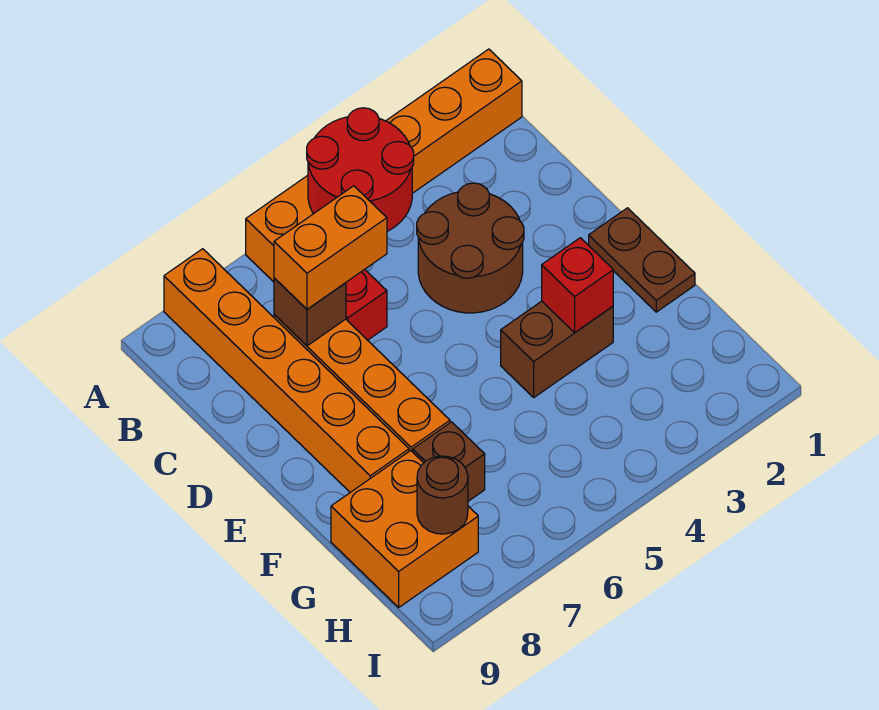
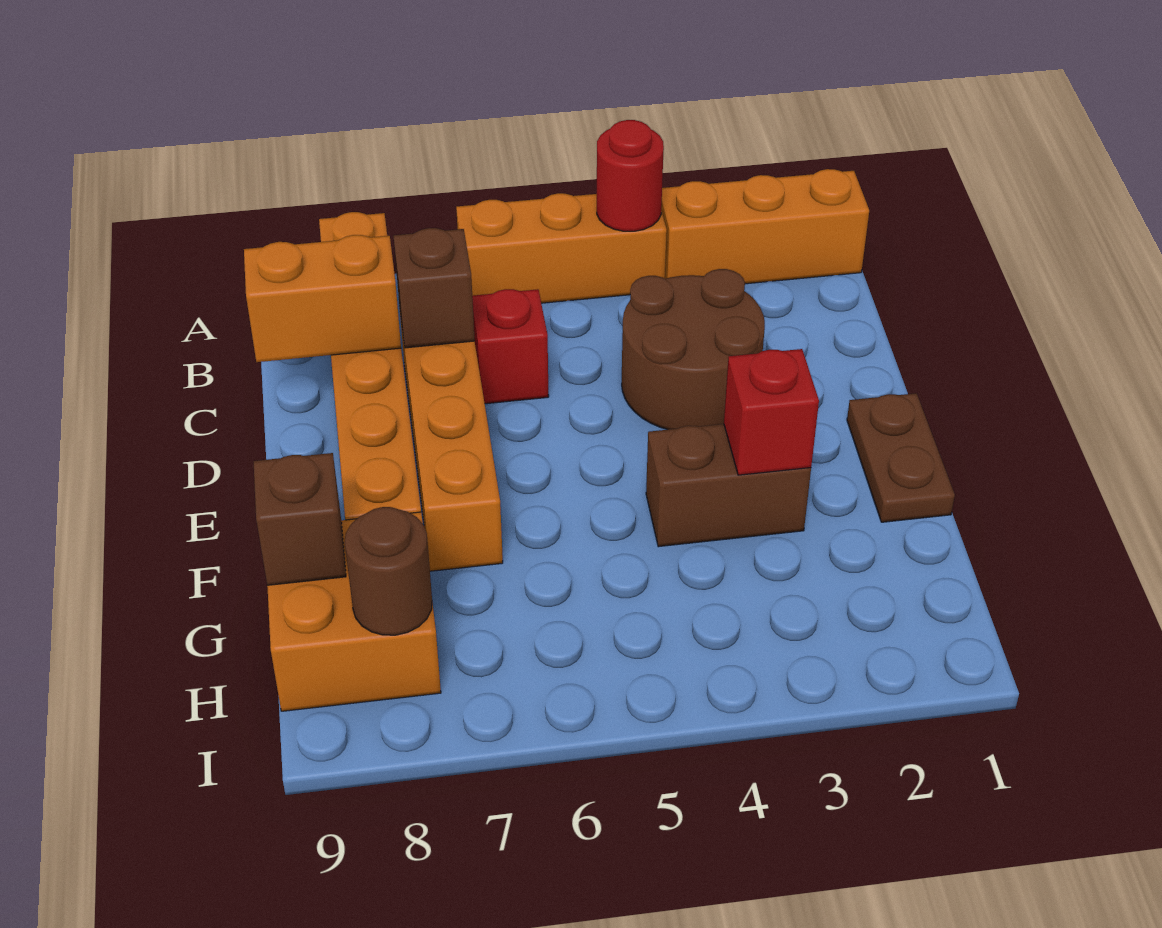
red 2x2 round brick [307,108,414,231] -> red 1x1 round brick [597,120,664,231]
orange 1x2 brick [274,186,387,309] -> orange 1x2 brick moved to [244,235,401,362]
brown 1x1 brick [413,422,485,501] -> brown 1x1 brick moved to [253,453,346,585]

